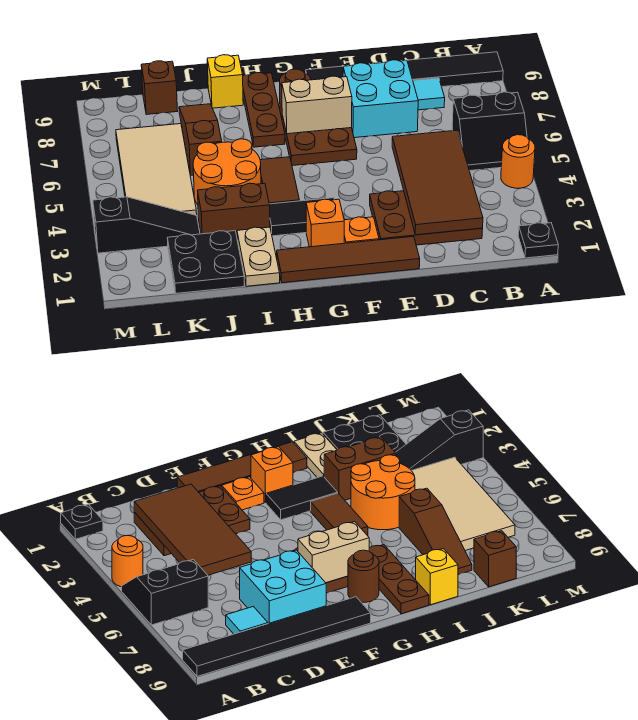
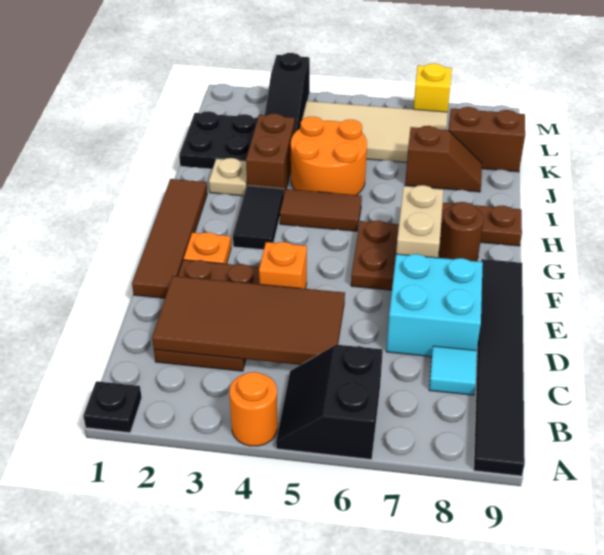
orange 1x1 brick [306,199,344,247] -> orange 1x1 brick moved to [259,242,307,289]
tan 1x2 plate [237,227,280,286] -> tan 1x1 plate [209,158,247,196]
yellow 1x1 brick [207,55,243,108] -> yellow 1x1 brick moved to [413,63,452,112]
brown 1x3 slope [179,104,222,175] -> brown 1x2 slope [405,126,482,192]
brown 1x1 brick [141,61,178,115] -> brown 1x2 brick [448,107,525,172]

